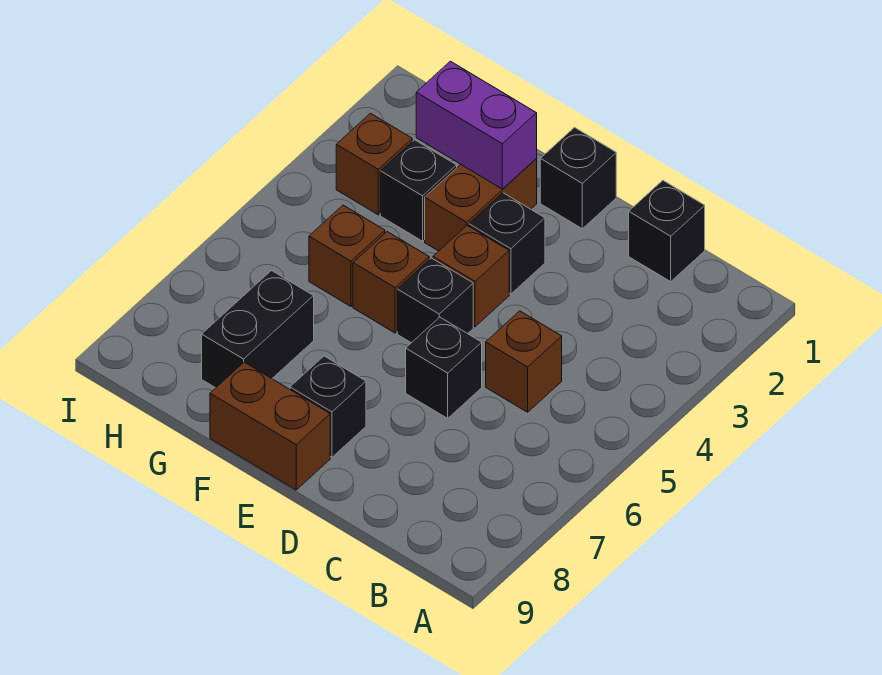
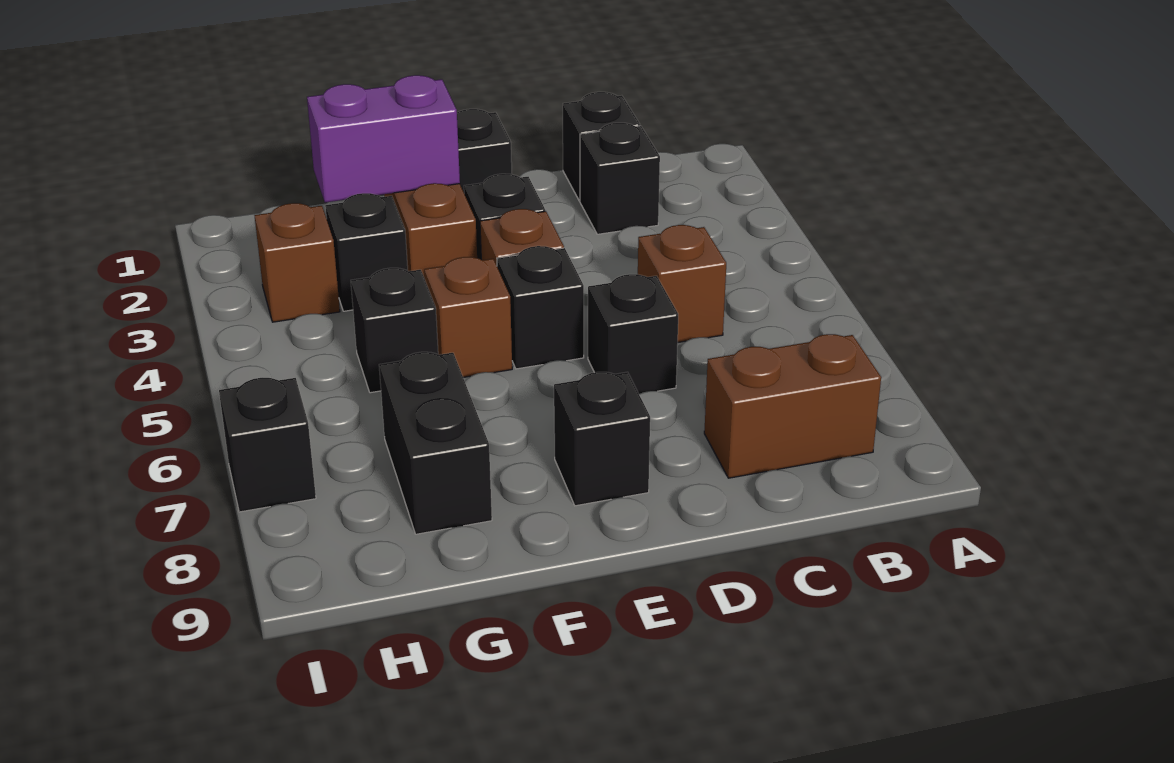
none -> black 1x1 brick [580,123,660,234]
brown 1x2 brick [210,362,330,490] -> brown 1x2 brick moved to [704,334,881,478]
brown 1x1 brick [309,205,385,306] -> black 1x1 brick [351,268,438,393]
none -> black 1x1 brick [219,378,316,512]

